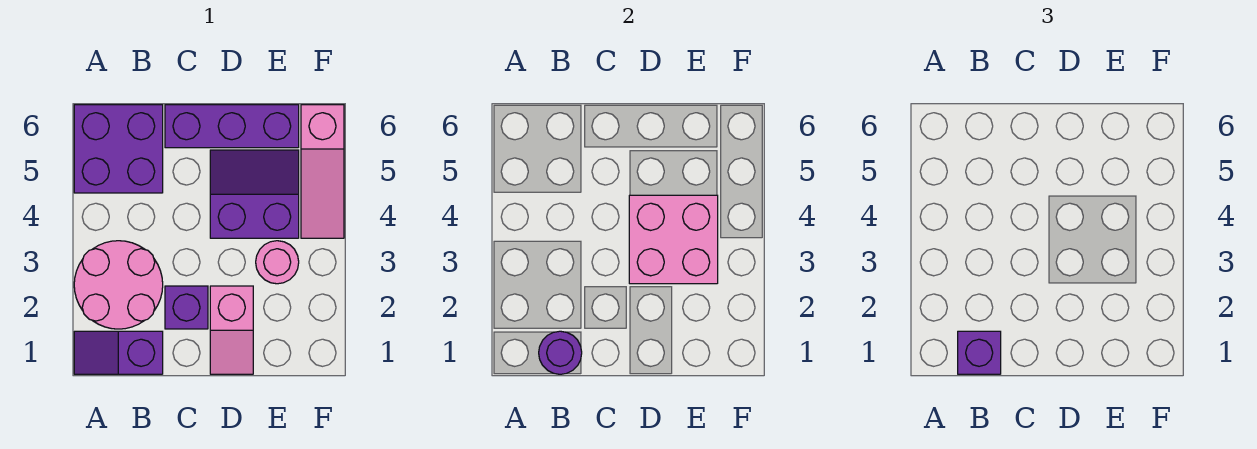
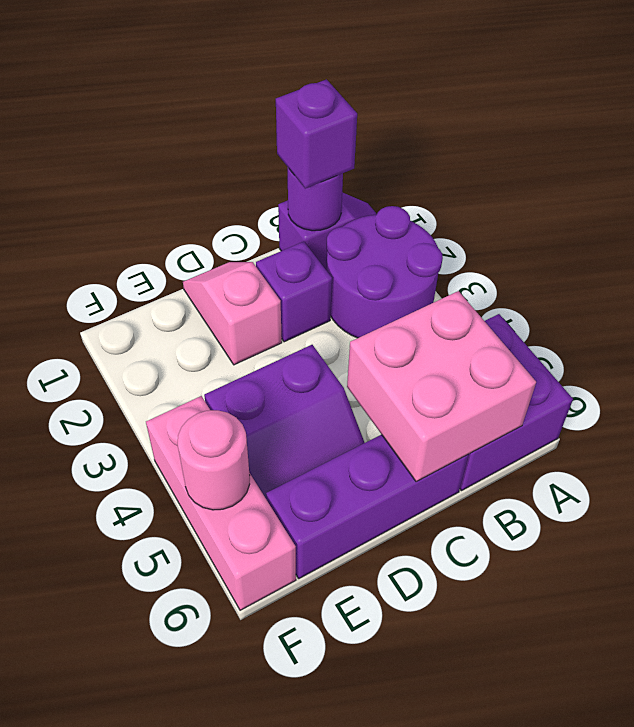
pink 2x2 round brick [74,241,163,329] -> purple 2x2 round brick [327,206,443,338]
pink 2x2 brick [629,195,718,284] -> pink 2x2 brick moved to [347,291,536,482]
pink 1x1 round brick [256,241,299,284] -> pink 1x1 round brick moved to [178,410,250,510]
pink 1x3 slope [301,105,344,238] -> pink 1x3 brick [146,396,296,610]

